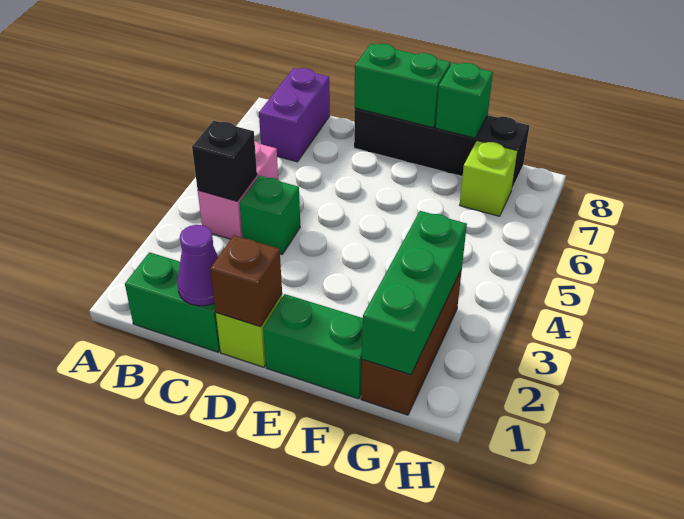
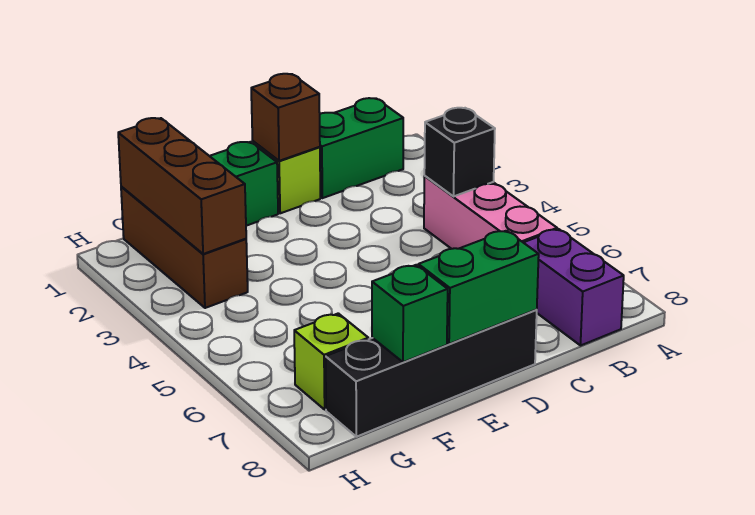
pink 1x2 brick [198,141,278,239] -> pink 1x3 brick [424,176,557,249]
purple 1x1 cone [178,225,218,306] -> none
green 1x1 brick [239,176,300,254] -> none
green 1x3 brick [362,211,467,375] -> brown 1x3 brick [118,118,246,254]

